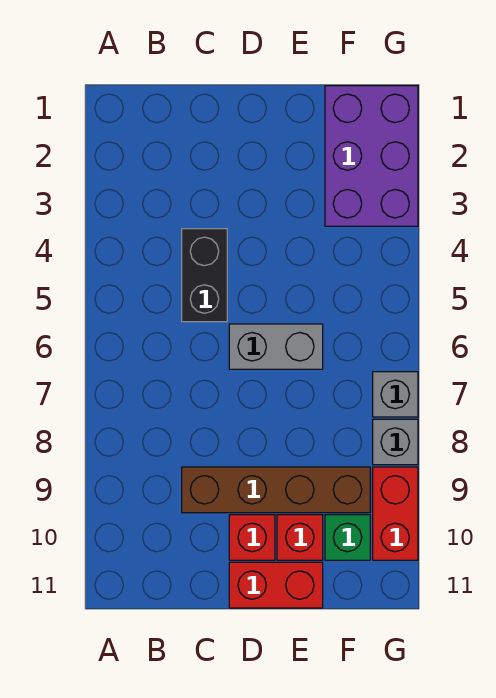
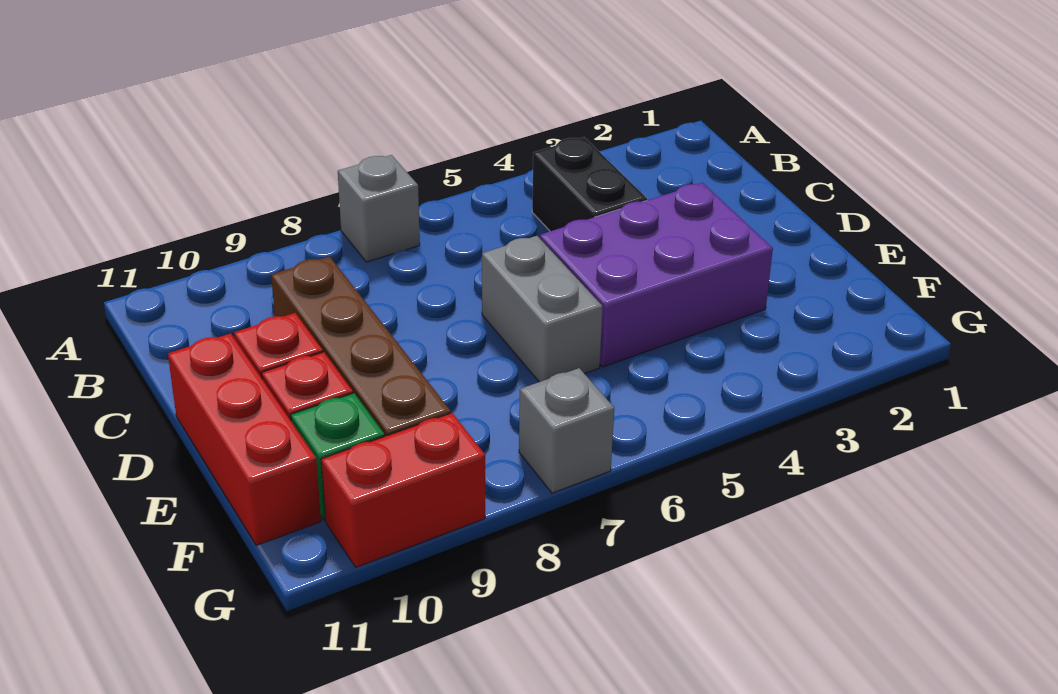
black 1x2 brick [182,229,227,322] -> black 1x2 brick turned to [532,137,647,231]
red 1x2 brick [229,562,323,608] -> red 1x3 brick [168,333,321,545]
purple 2x3 brick [325,86,418,226] -> purple 2x3 brick moved to [540,183,773,367]
grey 1x1 brick [373,419,418,465] -> grey 1x1 brick moved to [338,155,420,262]

